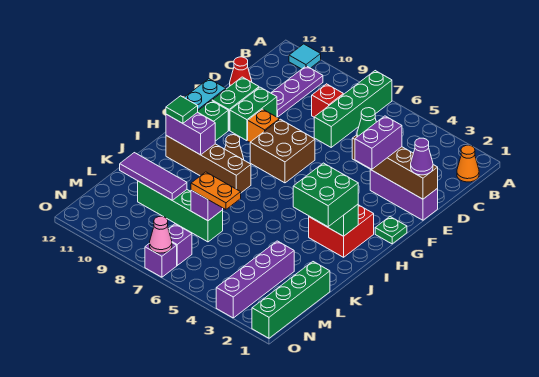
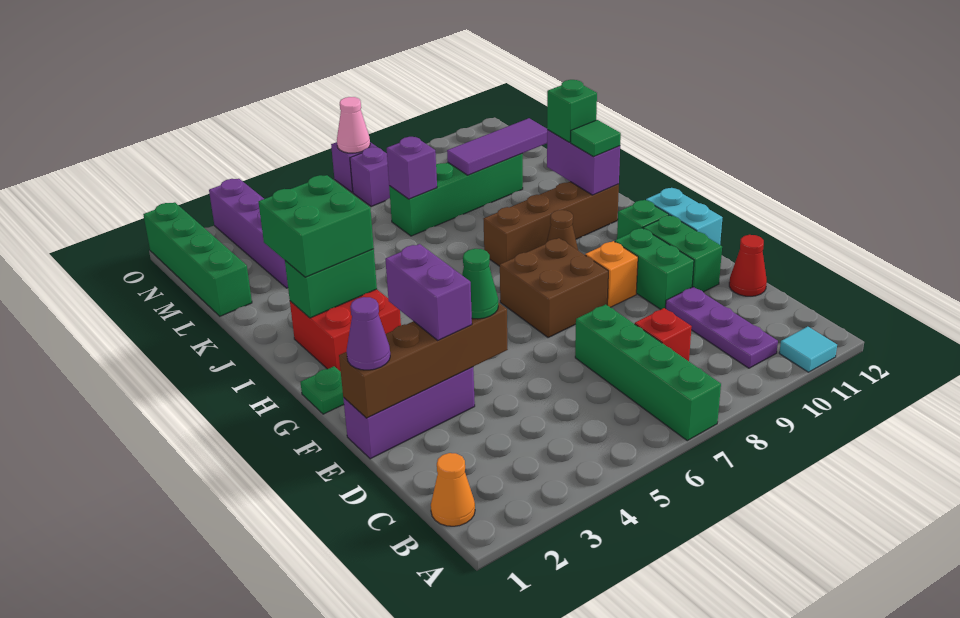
purple 1x2 brick [166,112,215,155] -> purple 1x2 brick turned to [547,130,620,195]
none -> green 1x1 brick [547,80,597,142]
orange 1x2 plate [191,172,241,210] -> none

